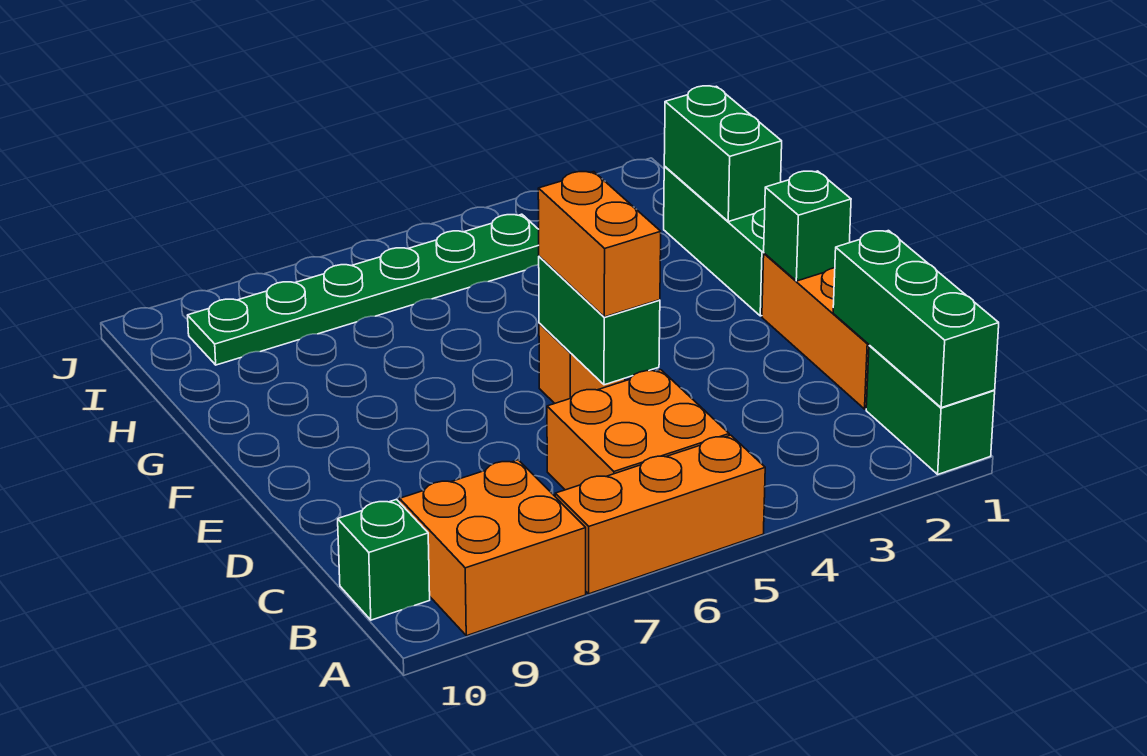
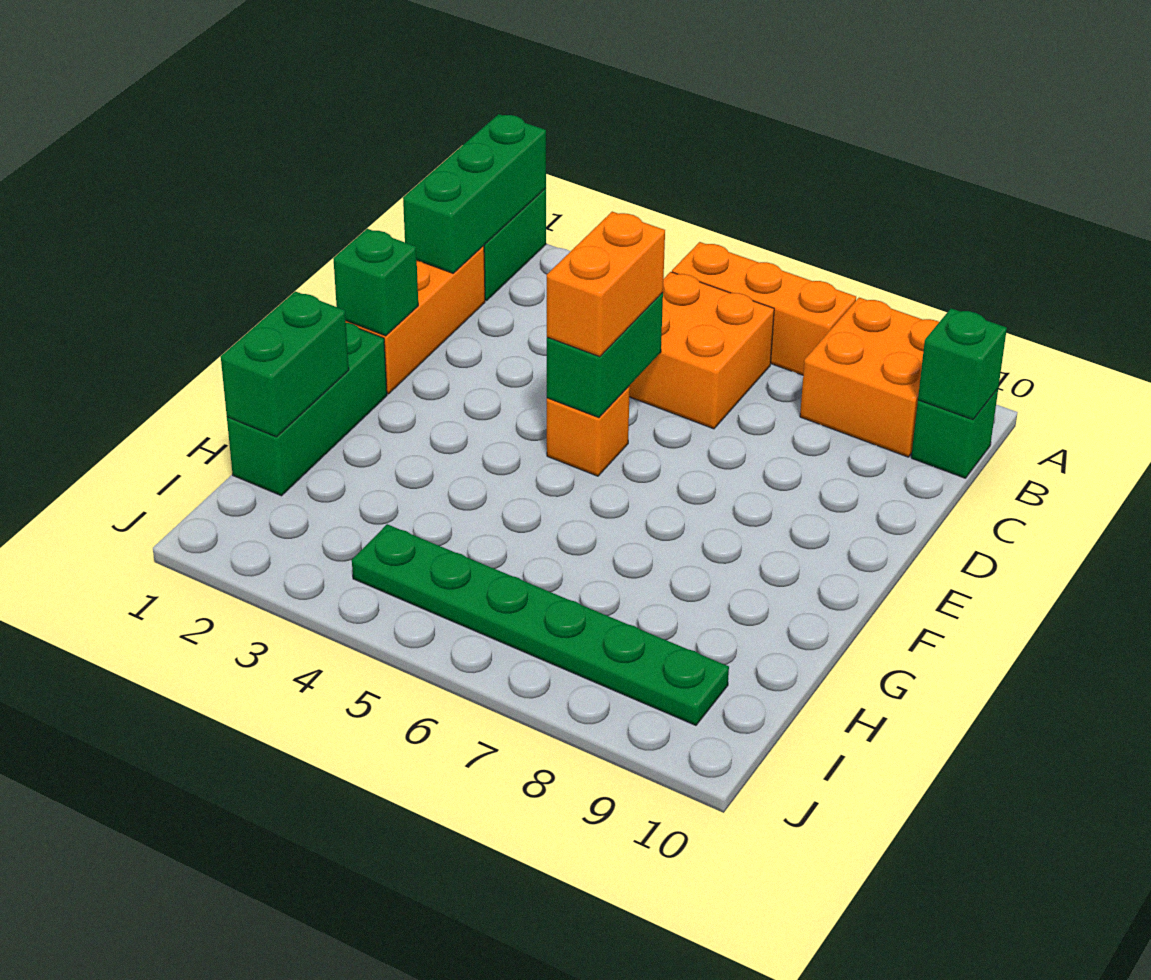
none -> green 1x1 brick [918,308,1007,420]

